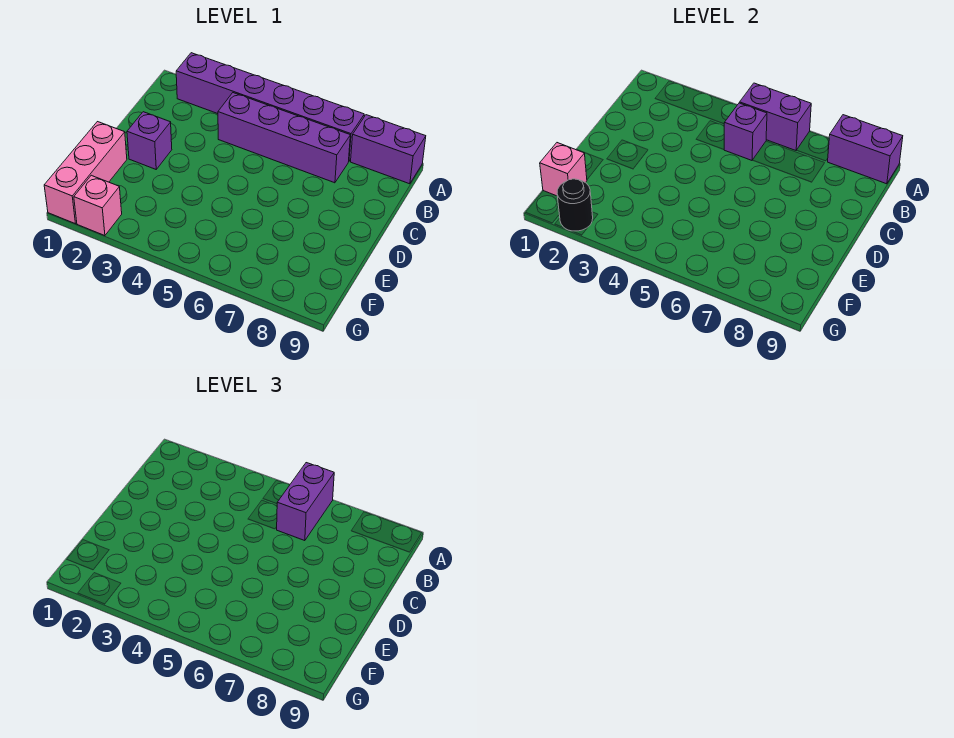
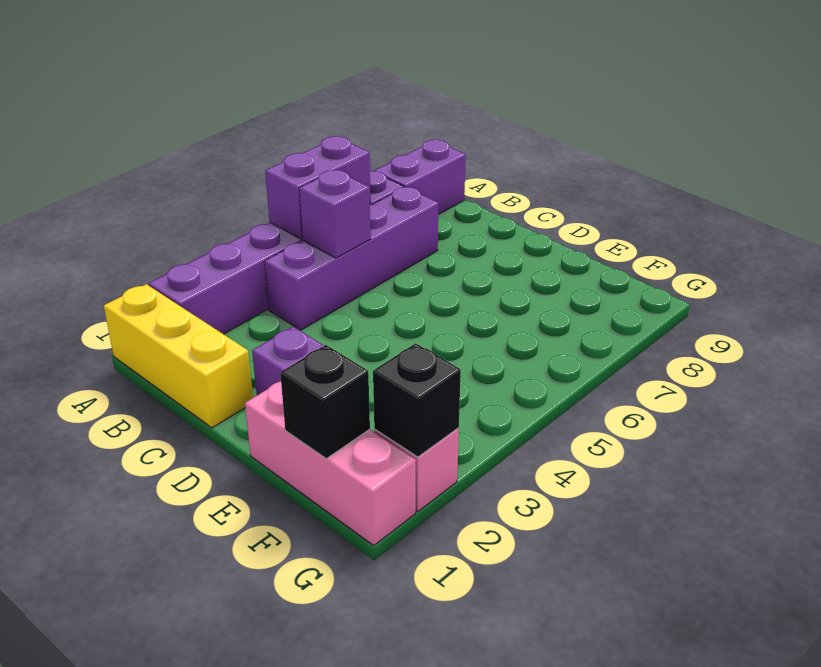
none -> yellow 1x3 brick [104,284,253,428]
purple 1x2 brick [277,463,334,541] -> none
purple 1x2 brick [828,115,903,184] -> none
pink 1x1 brick [540,143,587,196] -> black 1x1 brick [280,345,370,459]
black 1x1 round brick [557,179,593,231] -> black 1x1 brick [373,343,461,457]

